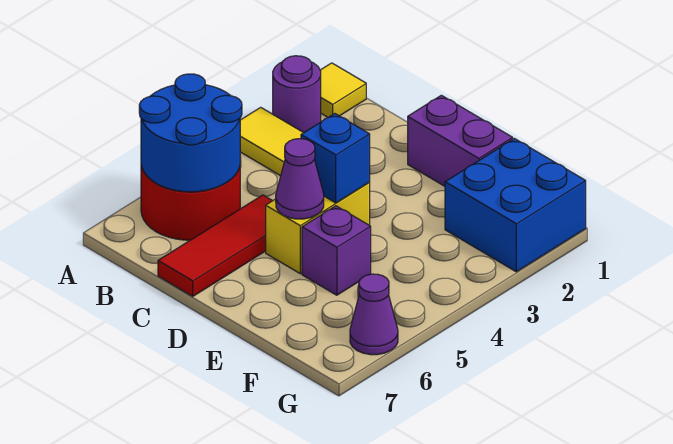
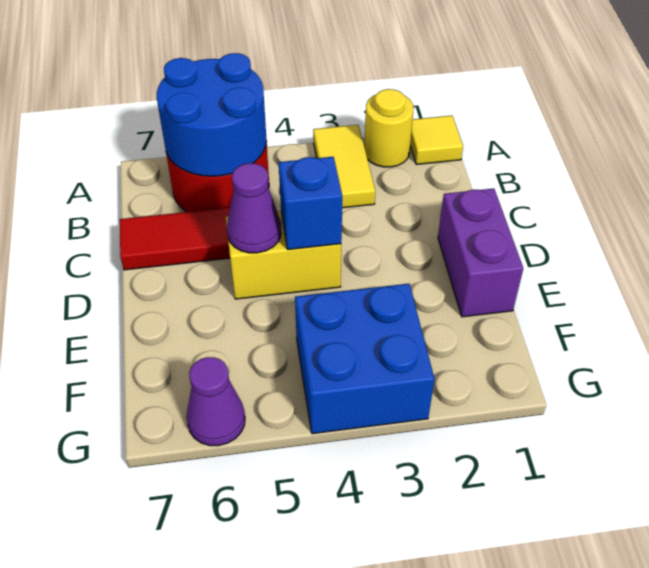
purple 1x1 round brick [273,56,321,133] -> yellow 1x1 round brick [364,89,414,167]
purple 1x1 brick [302,206,371,295] -> none
blue 2x2 brick [445,139,586,272] -> blue 2x2 brick moved to [295,284,434,434]

